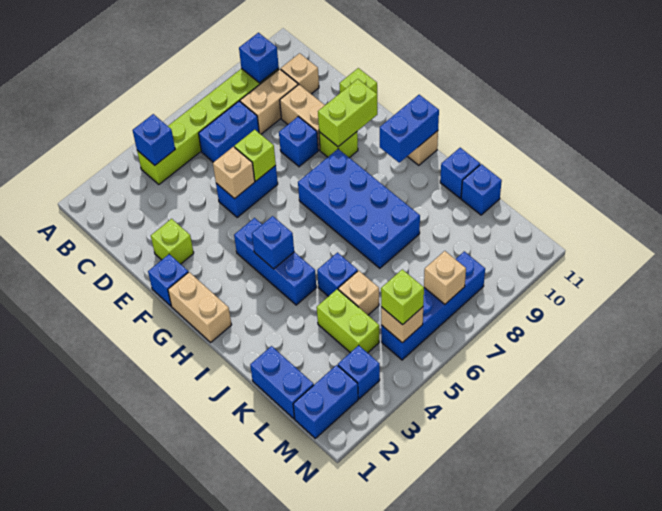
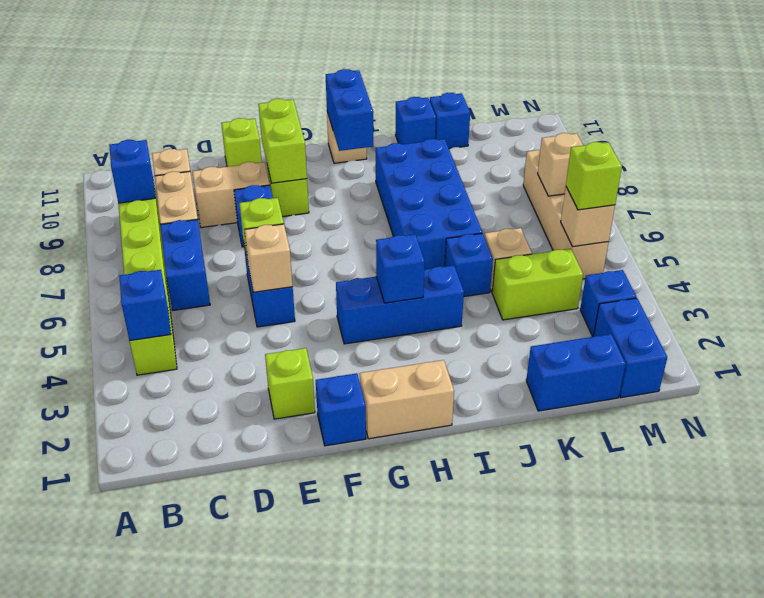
blue 2x4 brick [298,149,420,268] -> blue 2x4 brick turned to [376,139,482,270]
blue 1x4 brick [381,251,485,360] -> tan 1x4 brick [523,150,609,279]

